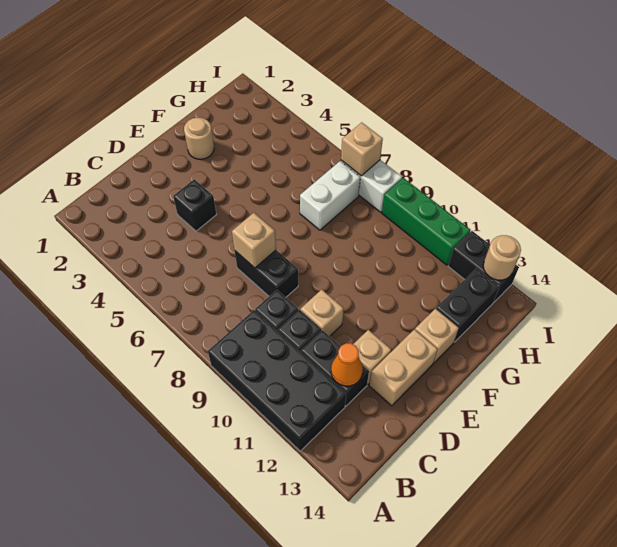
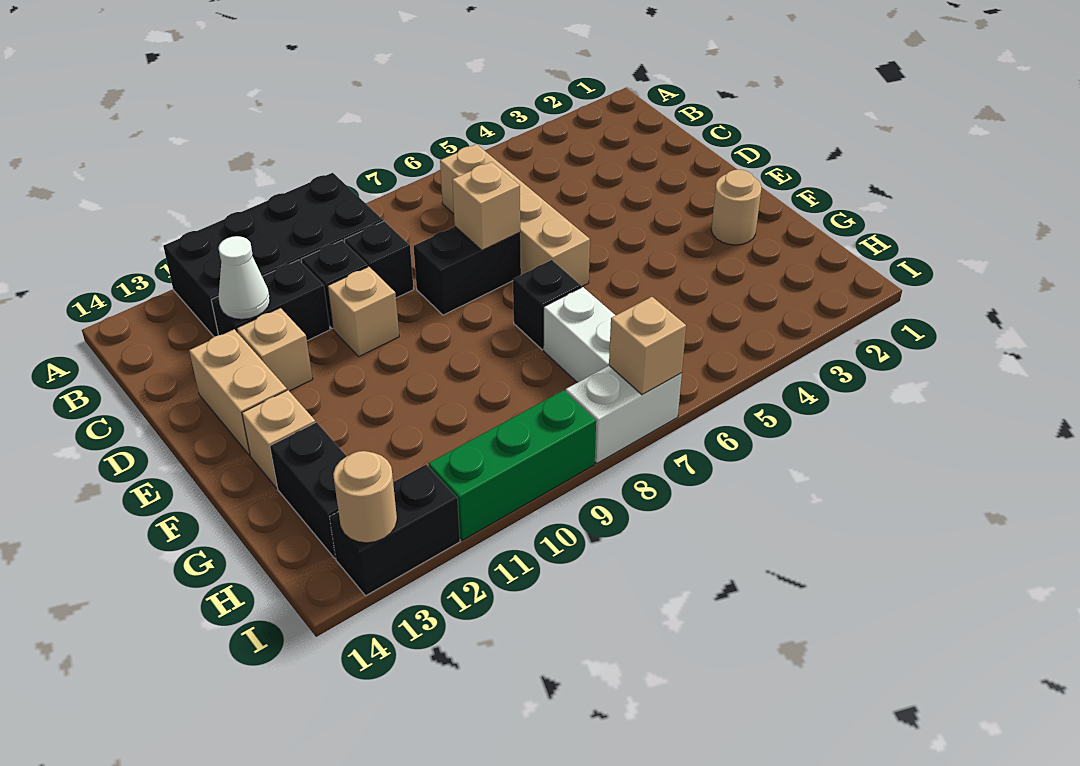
none -> tan 1x4 brick [440,144,590,287]
orange 1x1 cone [331,343,363,386] -> white 1x1 cone [219,236,270,319]
black 1x1 brick [173,179,216,231] -> black 1x1 brick moved to [513,260,581,350]

